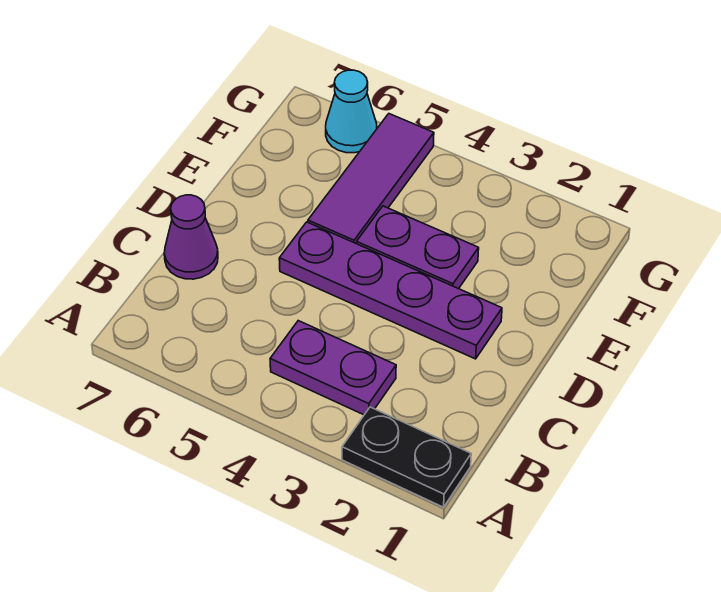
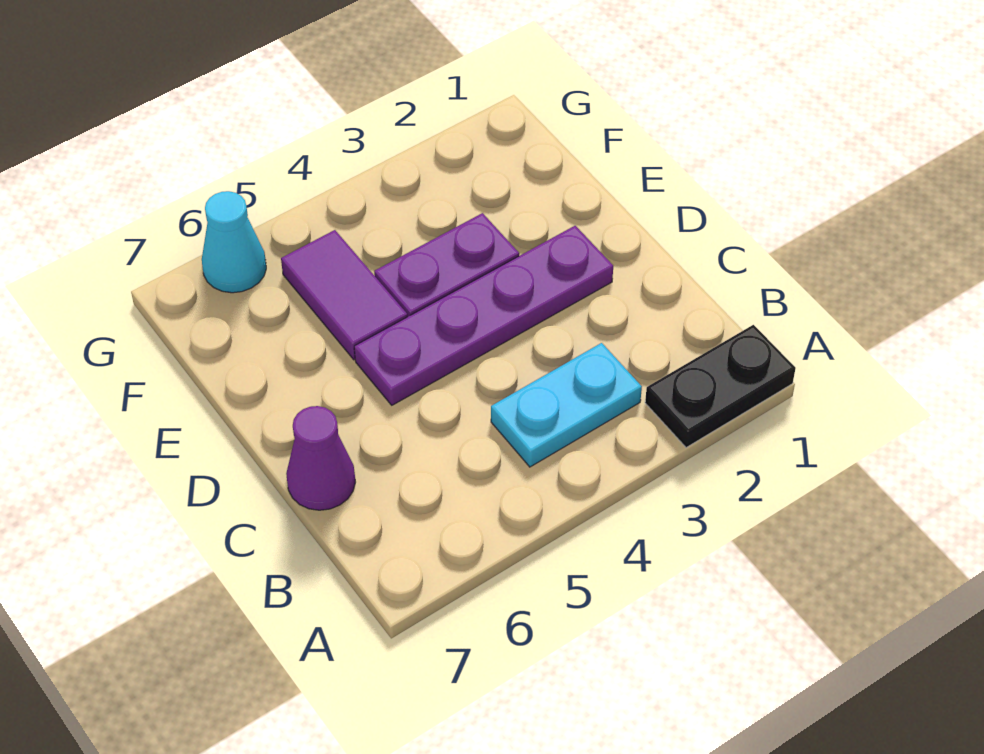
purple 1x2 plate [270,321,396,415] -> cyan 1x2 plate [491,343,642,467]
purple 1x3 tile [308,114,434,244] -> purple 1x2 tile [281,230,407,360]

